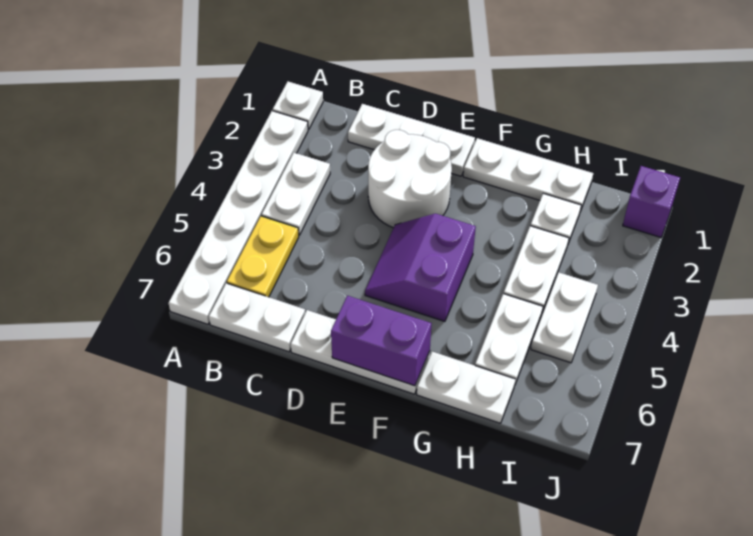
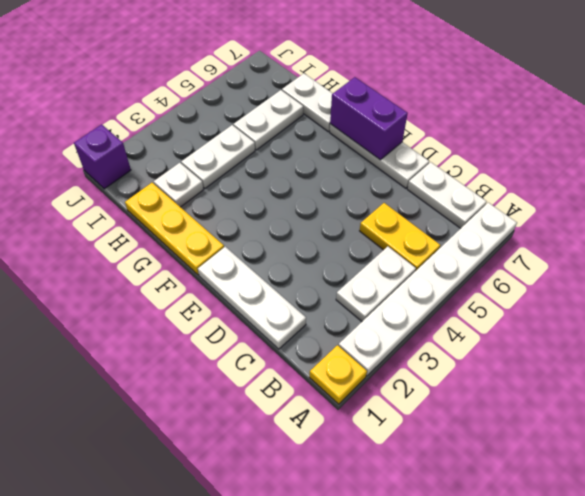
white 1x1 plate [273,82,323,130] -> yellow 1x1 plate [310,345,367,404]
yellow 1x2 plate [227,216,299,297] -> yellow 1x2 plate turned to [360,203,440,271]
white 2x2 round brick [368,130,452,228] -> none
purple 2x2 slope [365,214,476,321] -> none
white 1x3 plate [463,138,593,211] -> yellow 1x3 plate [125,183,224,275]
white 1x2 plate [531,272,598,363] -> none

